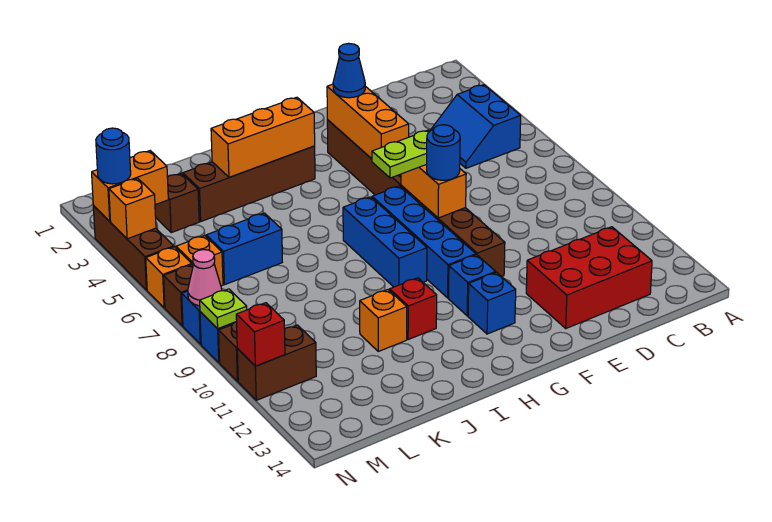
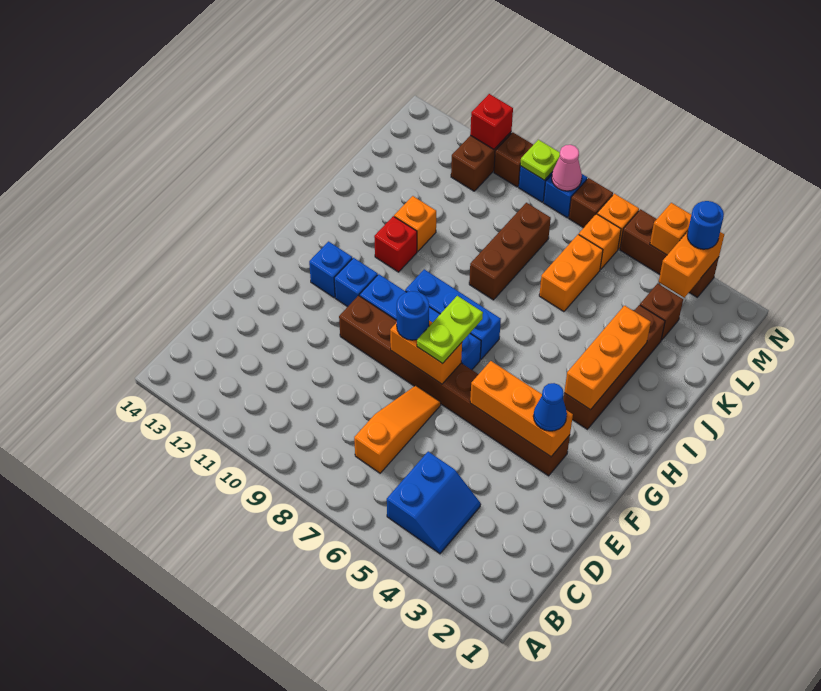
blue 2x2 slope [430,85,521,168] -> blue 2x2 slope turned to [387,452,481,554]
none -> orange 1x3 slope [354,385,441,473]
red 2x3 brick [526,227,652,328] -> none
none -> brown 1x3 brick [469,203,551,300]
blue 1x2 brick [206,213,282,285] -> orange 1x2 brick [539,234,603,312]

